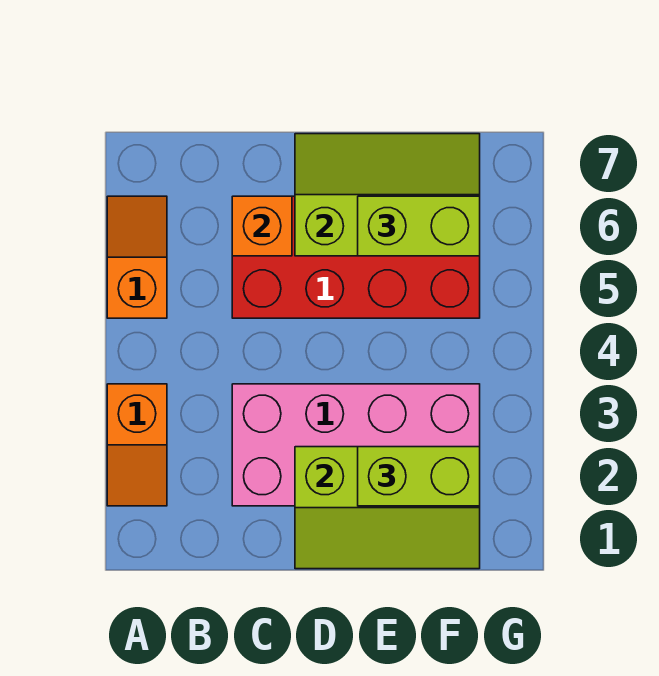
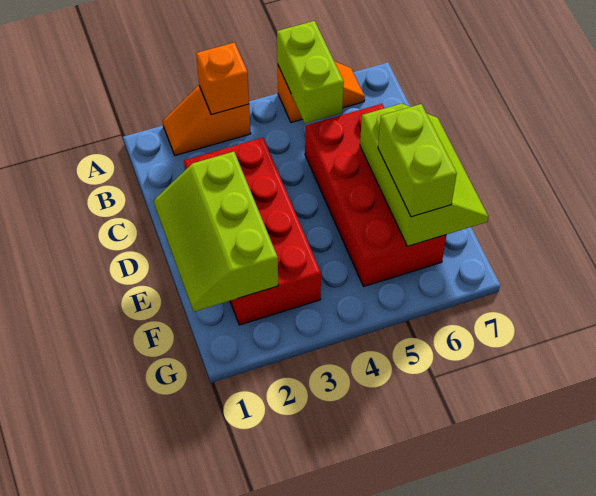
pink 2x4 brick [232,384,480,506] -> red 2x4 brick [184,138,321,325]
orange 1x1 brick [232,196,292,256] -> orange 1x1 brick moved to [196,43,249,115]
lime 1x2 brick [358,447,480,506] -> lime 1x2 brick moved to [277,21,344,124]

